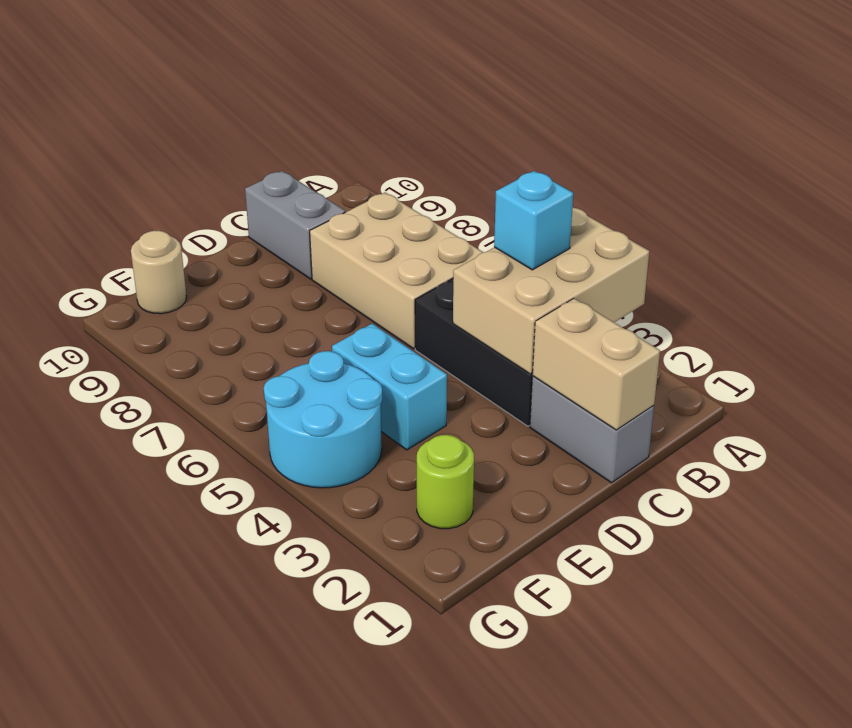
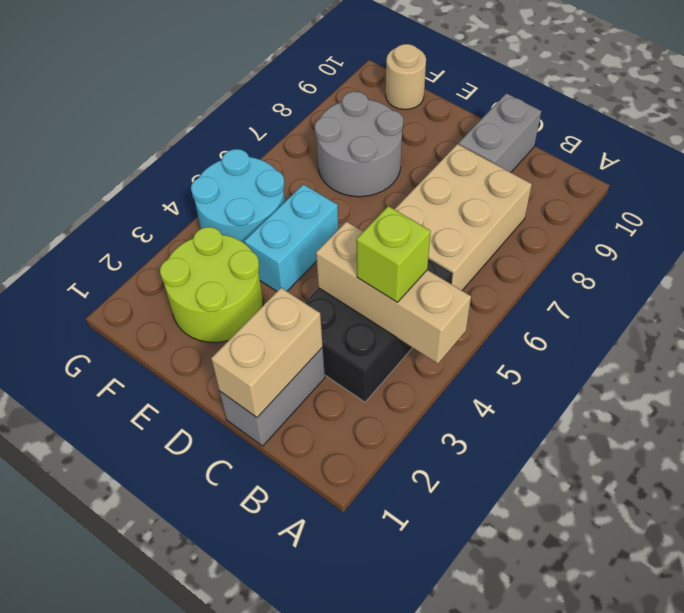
tan 2x3 brick [453,208,649,374] -> tan 1x3 brick [316,222,471,364]
cyan 1x1 brick [494,171,573,270] -> lime 1x1 brick [356,206,431,302]
none -> grey 2x2 round brick [314,92,403,197]
lime 1x1 round brick [417,435,474,529] -> lime 2x2 round brick [160,227,263,343]

